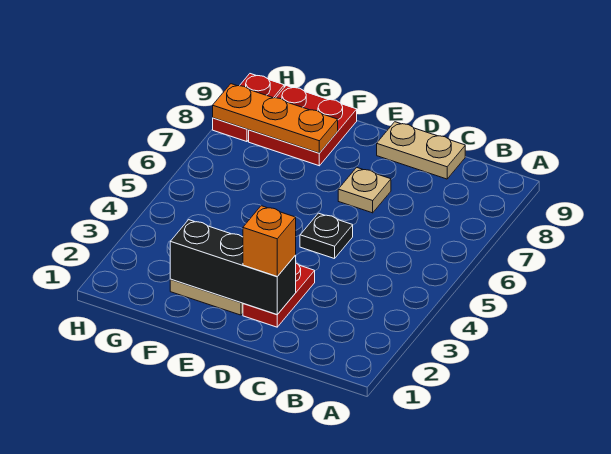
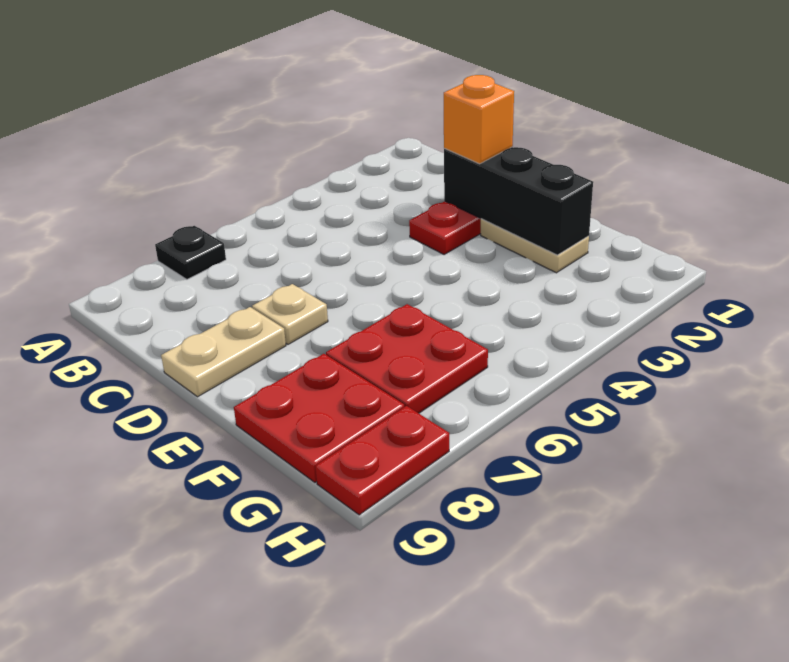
tan 1x2 plate [377,122,465,179] -> tan 1x2 plate turned to [161,307,286,397]
black 1x1 plate [300,213,353,259] -> black 1x1 plate moved to [155,226,226,279]
none -> red 2x2 plate [326,304,488,413]
orange 1x3 plate [213,84,338,153] -> none

